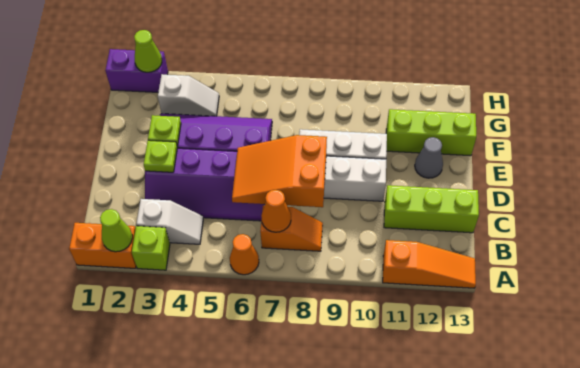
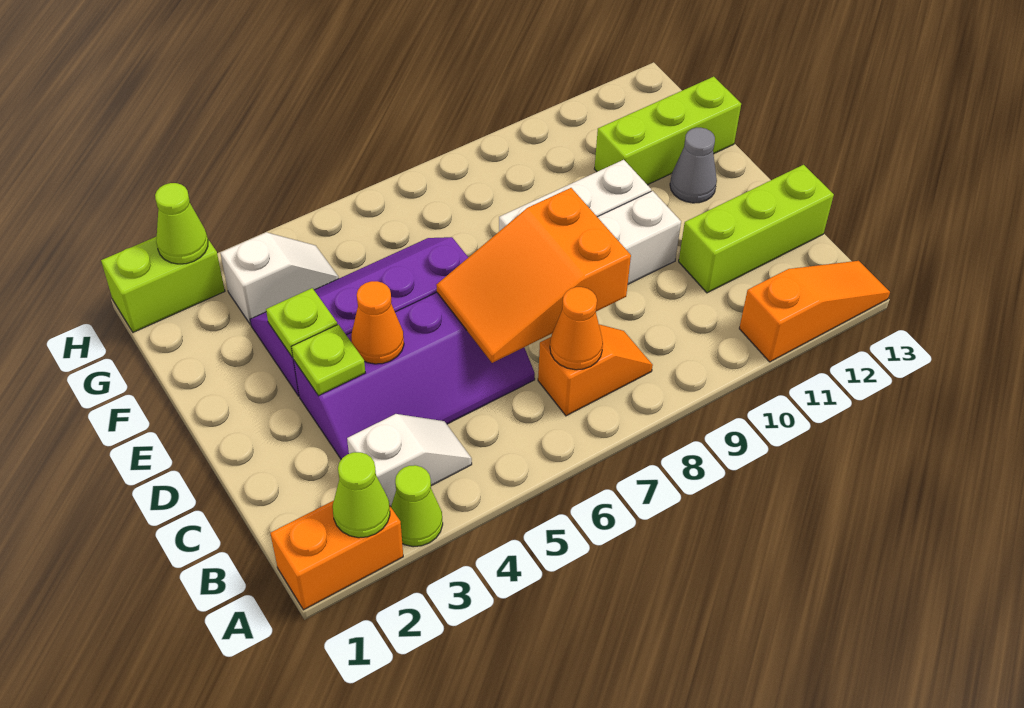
lime 1x1 brick [132,226,170,270] -> lime 1x1 cone [391,465,443,547]
orange 1x1 cone [230,234,259,275] -> orange 1x1 cone moved to [351,281,404,364]
purple 1x2 brick [105,49,168,92] -> lime 1x2 brick [101,236,225,332]

